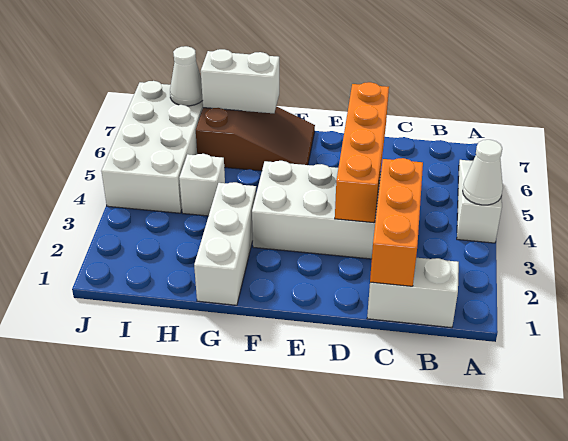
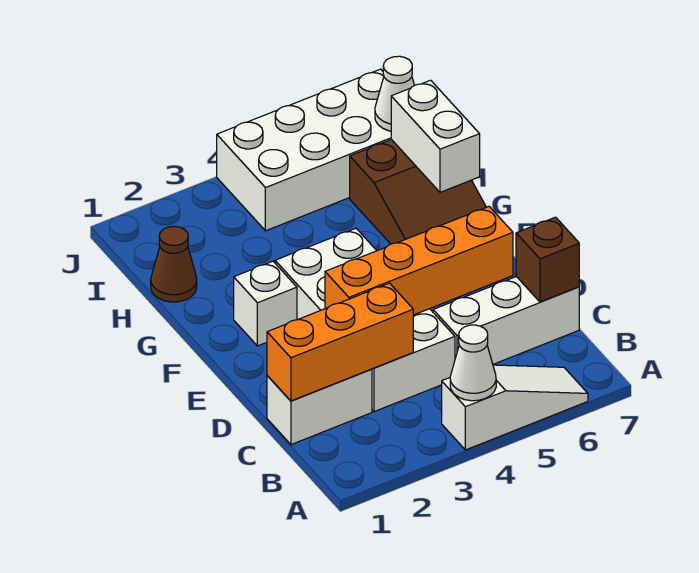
white 1x2 brick [367,258,459,328] -> white 1x2 brick turned to [267,369,372,445]
none -> brown 1x1 brick [516,217,579,302]
white 1x3 brick [194,182,256,305] -> white 1x3 brick moved to [433,277,579,364]
none -> brown 1x1 cone [151,226,197,302]
white 1x1 brick [179,154,225,216] -> white 1x1 brick moved to [234,261,297,346]

